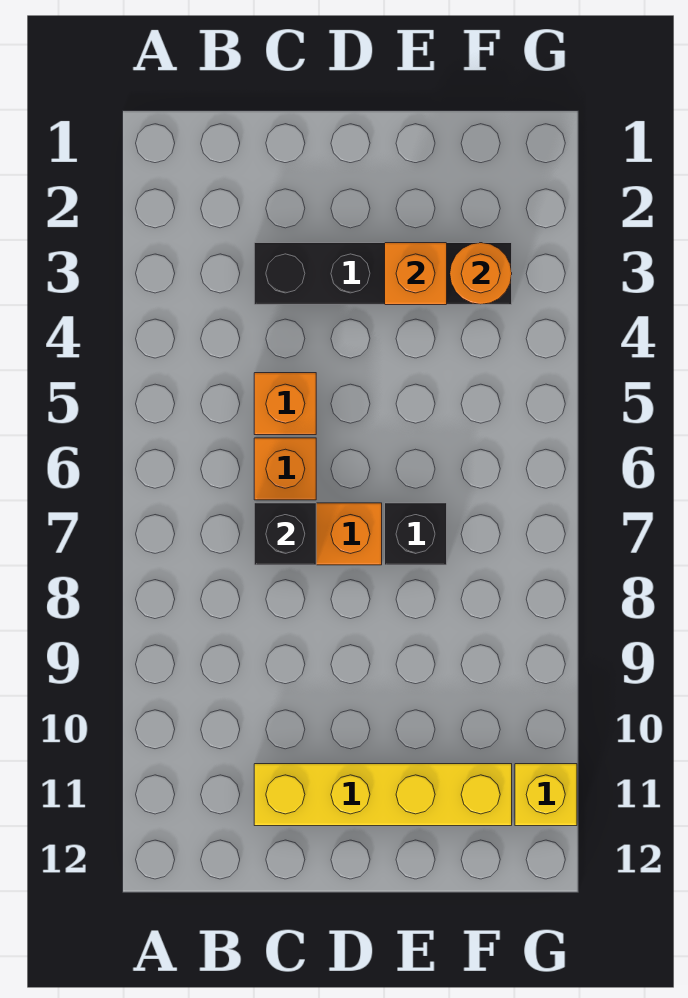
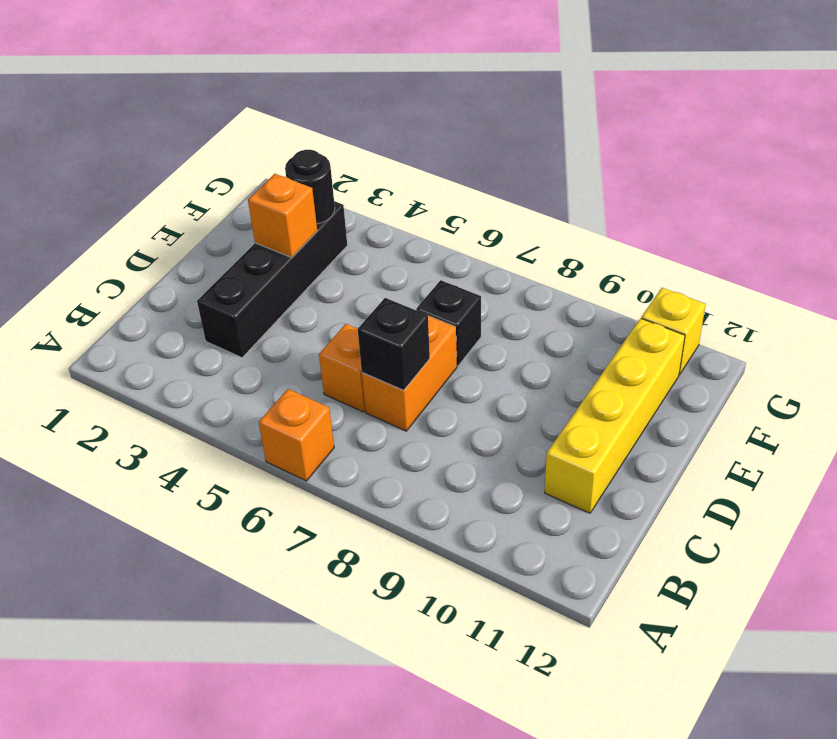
orange 1x1 brick [254,373,316,435] -> orange 1x1 brick moved to [259,389,334,481]
orange 1x1 round brick [450,243,512,305] -> black 1x1 round brick [285,150,335,224]

